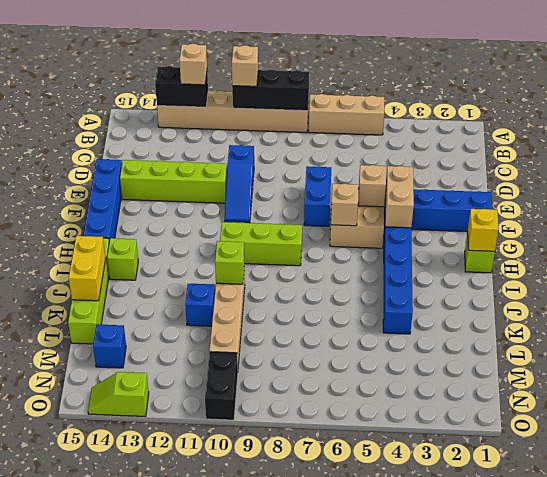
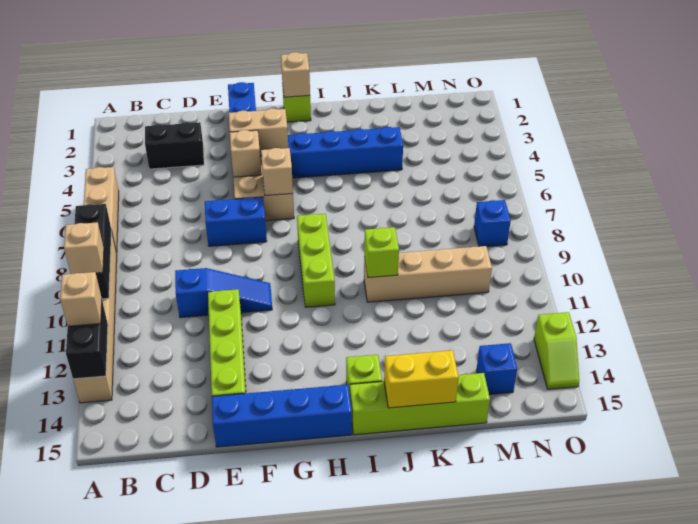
yellow 1x1 brick [468,209,498,251] -> tan 1x1 brick [281,52,310,97]
blue 1x1 brick [185,284,215,326] -> blue 1x1 brick moved to [474,200,511,247]
black 1x2 brick [205,352,238,420] -> black 1x2 brick moved to [145,122,204,169]

